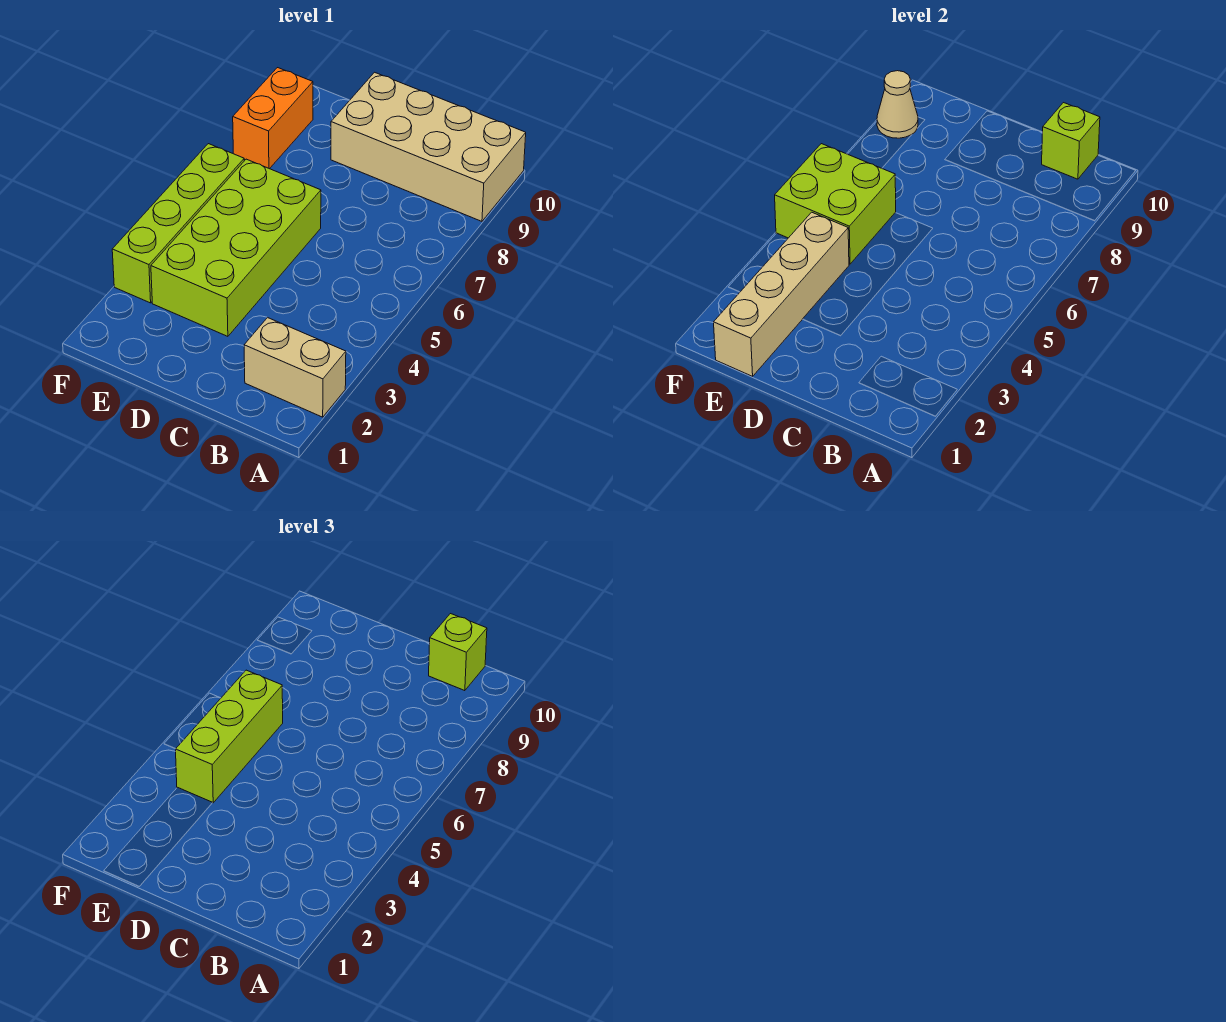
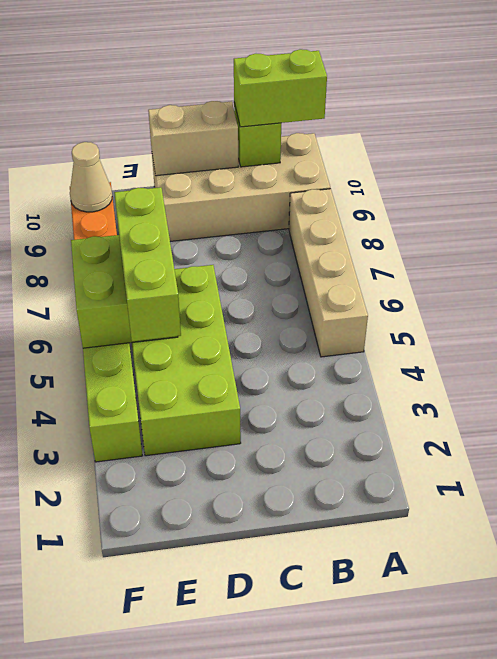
tan 1x2 brick [244,317,346,417] -> tan 1x2 brick moved to [148,101,238,176]
lime 1x1 brick [429,614,487,691] -> lime 1x2 brick [234,49,327,127]
tan 1x4 brick [714,212,849,376] -> tan 1x4 brick moved to [289,189,368,357]

